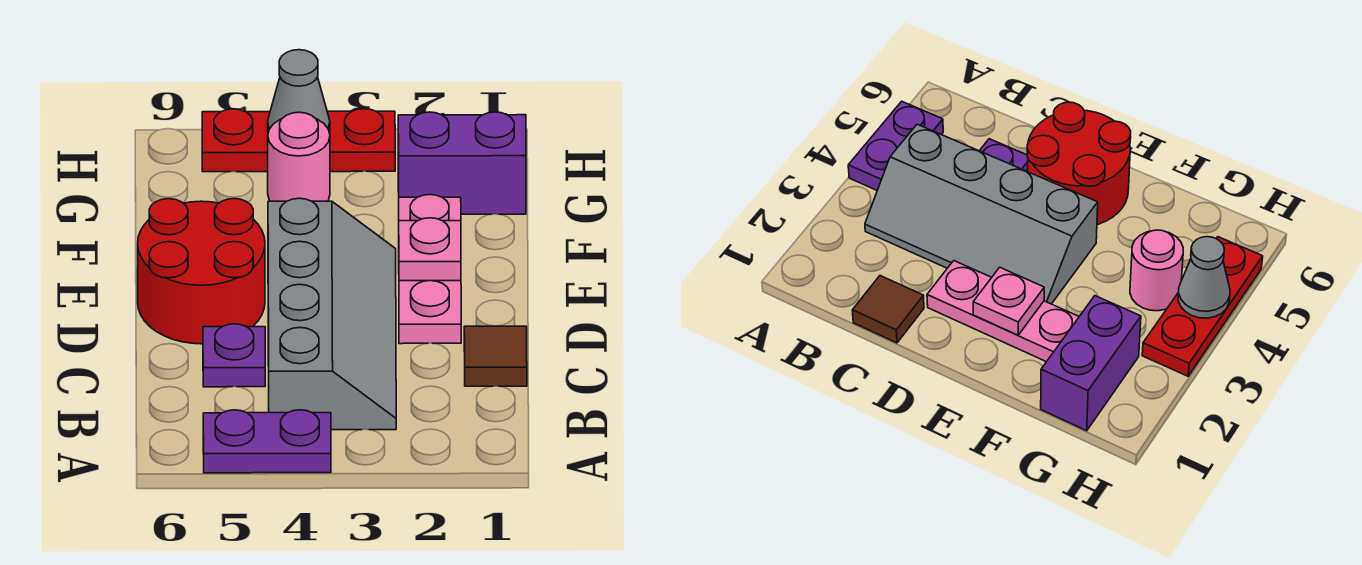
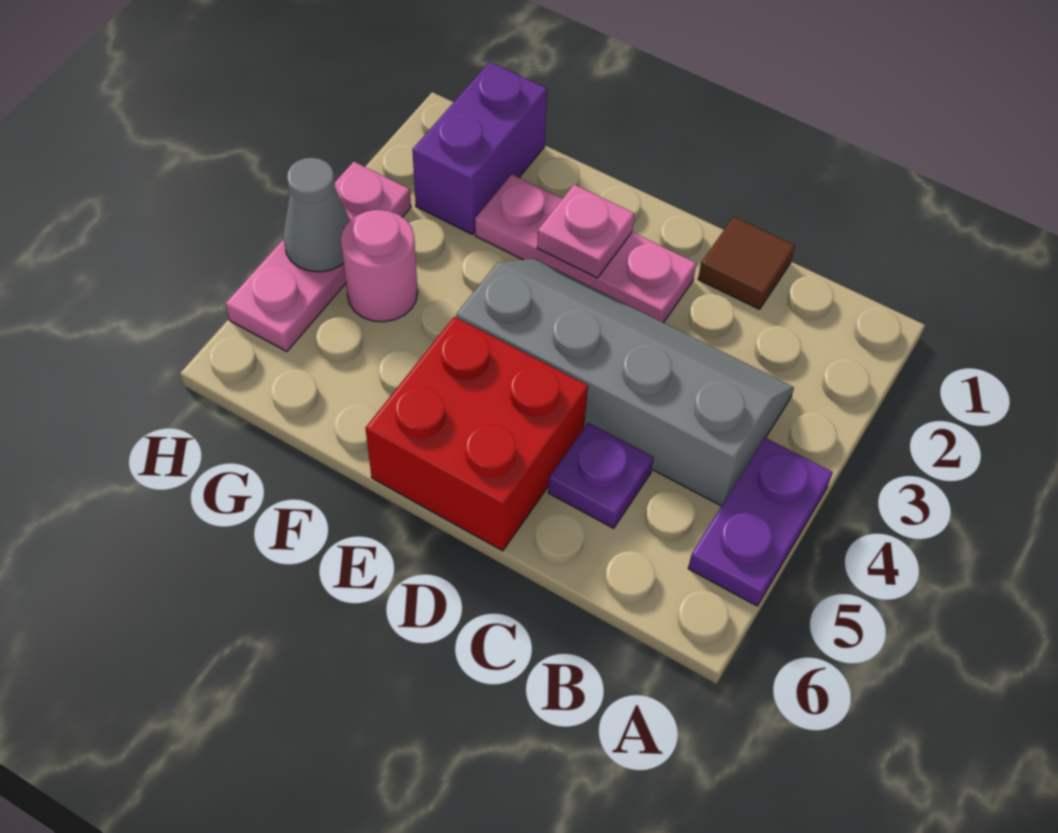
red 2x2 round brick [138,199,265,344] -> red 2x2 brick [365,317,588,551]
red 1x3 plate [202,109,395,172] -> pink 1x3 plate [226,162,411,351]

